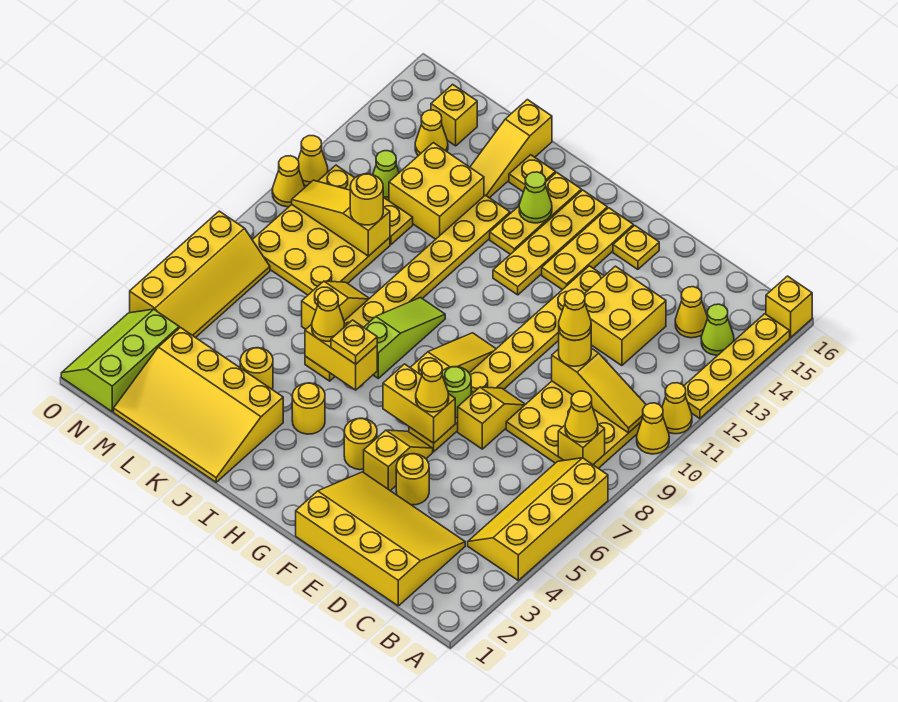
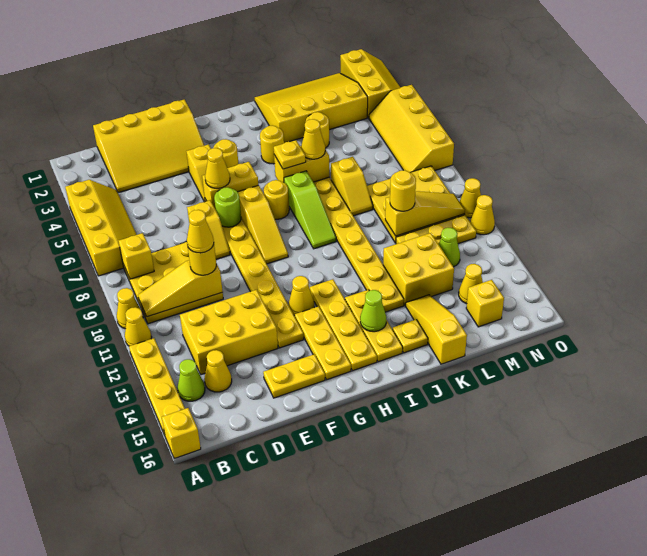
yellow 1x1 cone [565,391,598,442] -> yellow 1x1 cone moved to [289,276,314,315]
yellow 2x2 brick [585,266,666,366] -> yellow 2x3 brick [180,290,278,375]
yellow 1x1 round brick [396,454,429,505] -> yellow 1x1 round brick moved to [264,180,289,219]
yellow 1x1 plate [613,225,659,269] -> yellow 1x2 plate [263,354,325,398]
lime 2x3 slope [61,309,179,412] -> yellow 2x3 slope [340,49,401,118]

